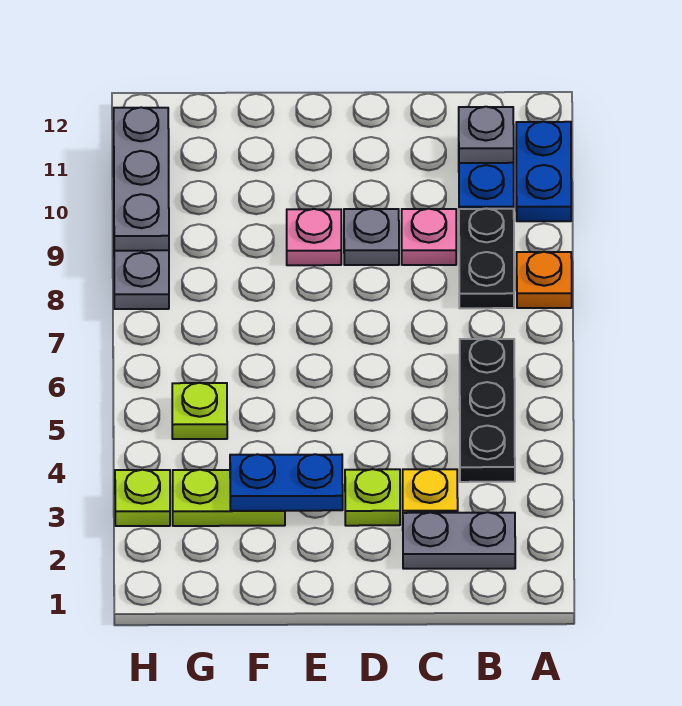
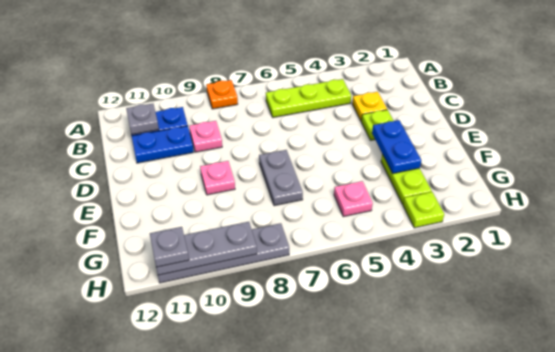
blue 1x2 plate [516,122,571,221] -> blue 1x2 plate moved to [132,126,194,163]
grey 1x2 plate [403,512,515,569] -> grey 1x2 plate moved to [259,150,303,206]
black 1x3 plate [460,339,515,482] -> lime 1x3 plate [266,79,351,117]
black 1x2 plate [459,209,514,308] -> none
grey 1x1 plate [344,209,399,265] -> grey 1x1 plate moved to [150,227,189,267]
lime 1x1 plate [172,383,227,439] -> pink 1x1 plate [334,181,373,217]

